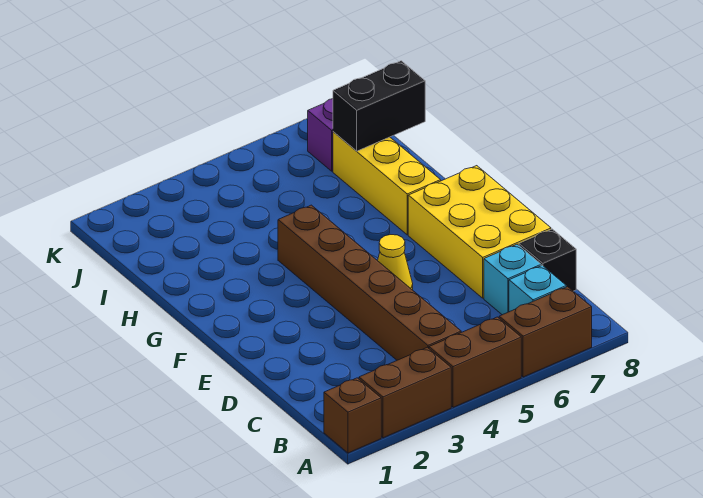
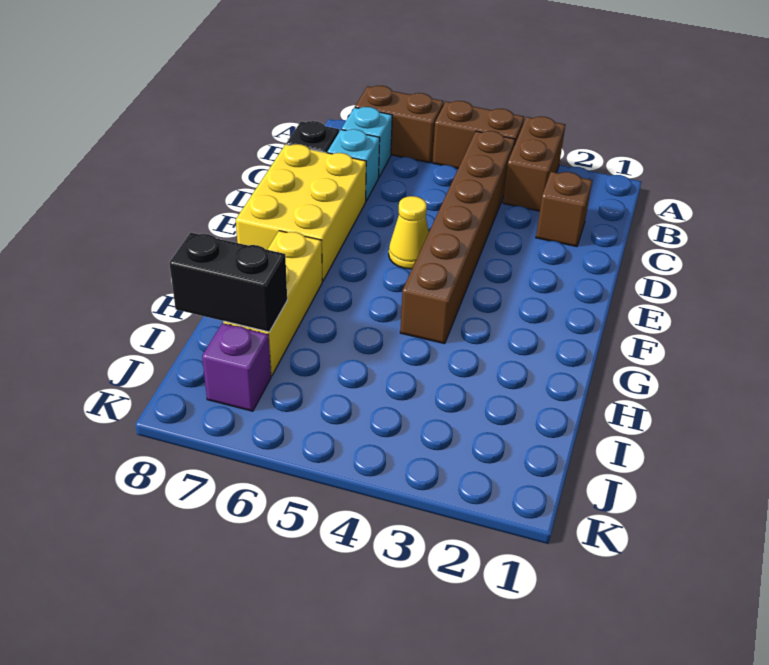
brown 1x1 brick [324,378,381,453] -> brown 1x1 brick moved to [536,172,592,247]
brown 1x2 brick [359,347,451,438] -> brown 1x2 brick turned to [503,116,565,211]

